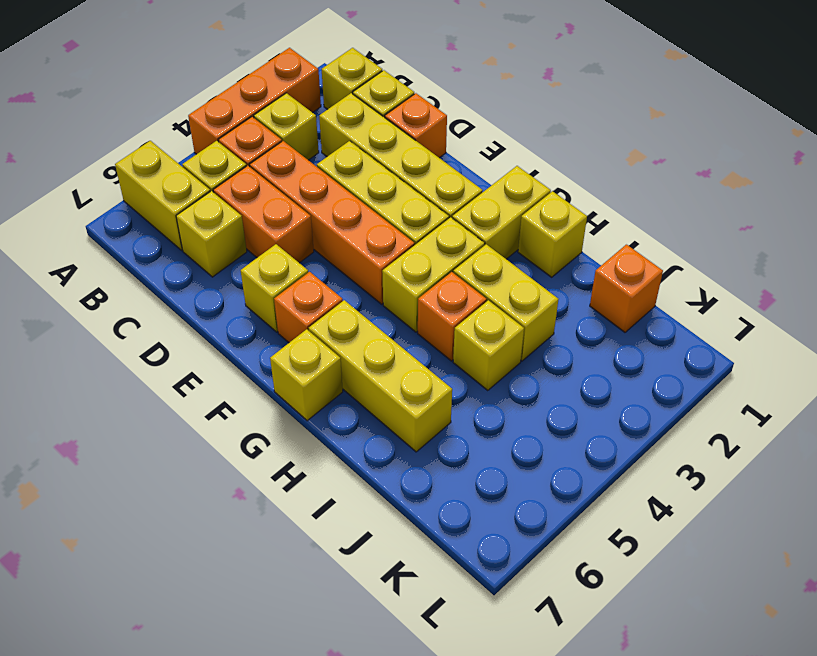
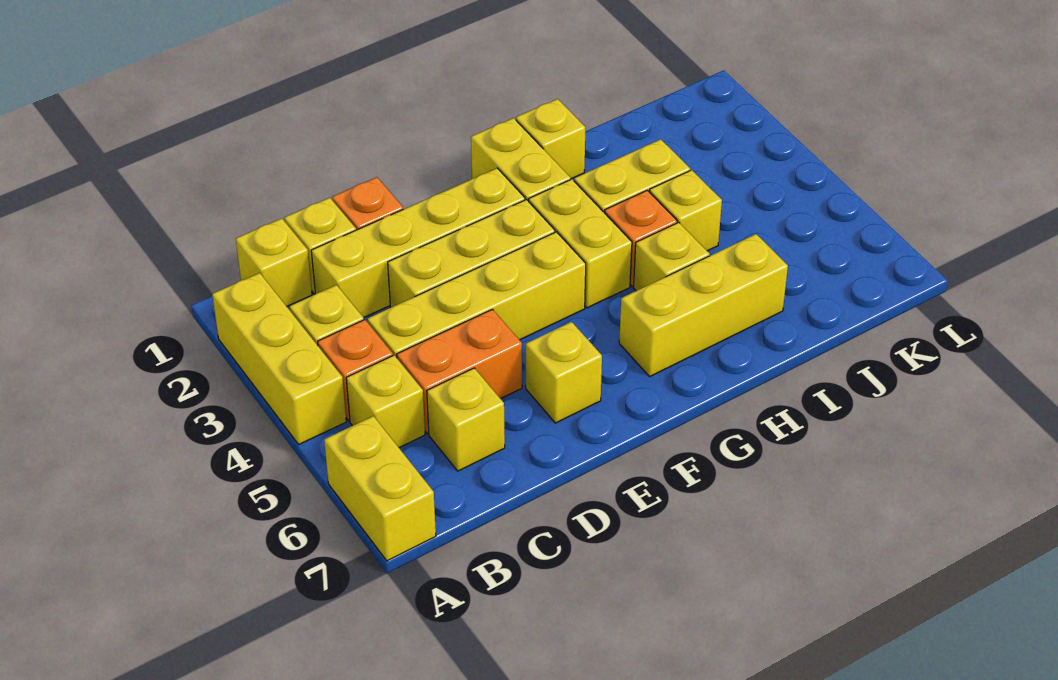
orange 1x3 brick [188,48,321,154] -> yellow 1x3 brick [212,273,346,444]
yellow 1x2 brick [115,141,210,250] -> yellow 1x2 brick turned to [324,416,436,561]
orange 1x4 brick [250,141,414,304] -> yellow 1x4 brick [368,232,586,358]
orange 1x1 brick [274,272,343,343] -> none
yellow 1x1 brick [270,329,343,421] -> yellow 1x1 brick moved to [634,222,710,291]
orange 1x1 brick [590,245,663,332] -> none

